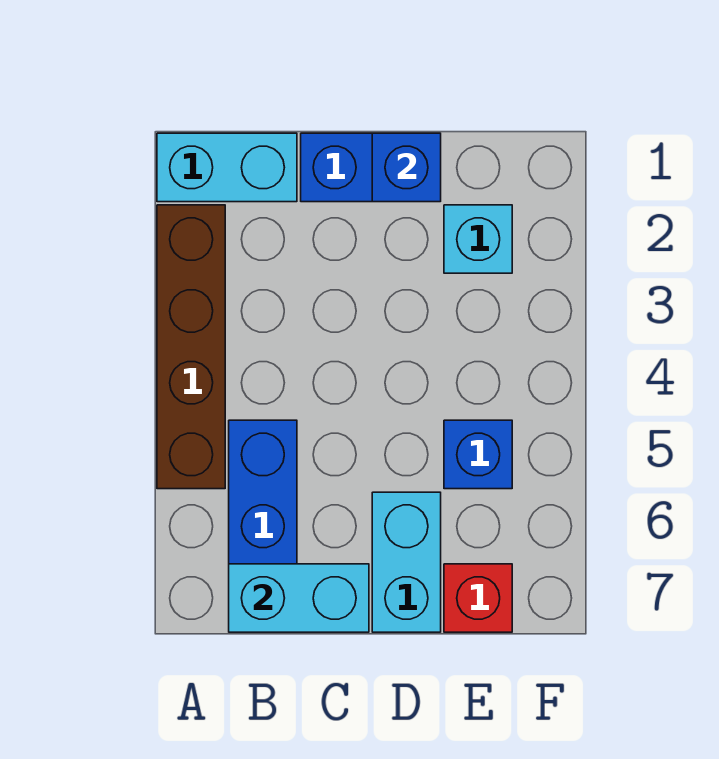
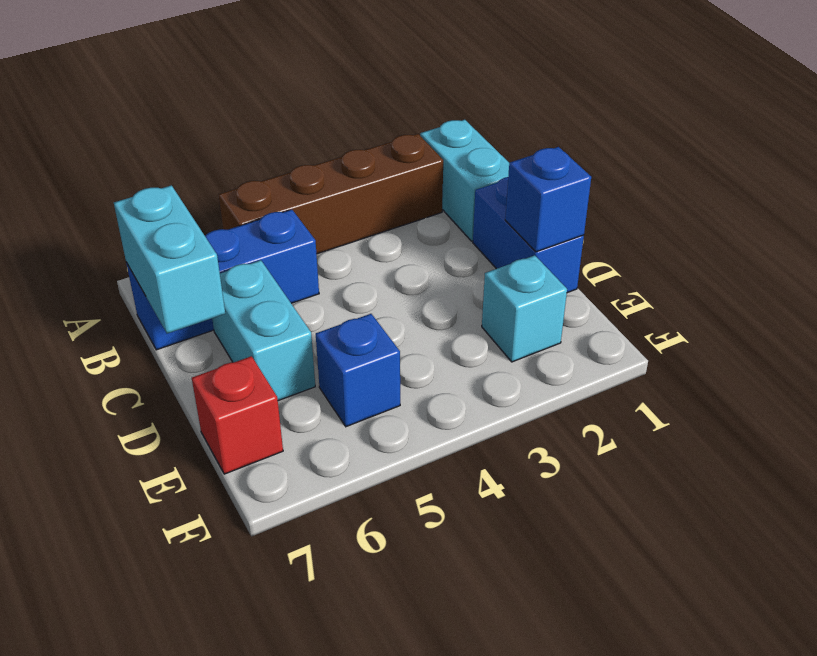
cyan 1x2 brick [372,492,441,632] -> cyan 1x2 brick turned to [212,260,315,401]

